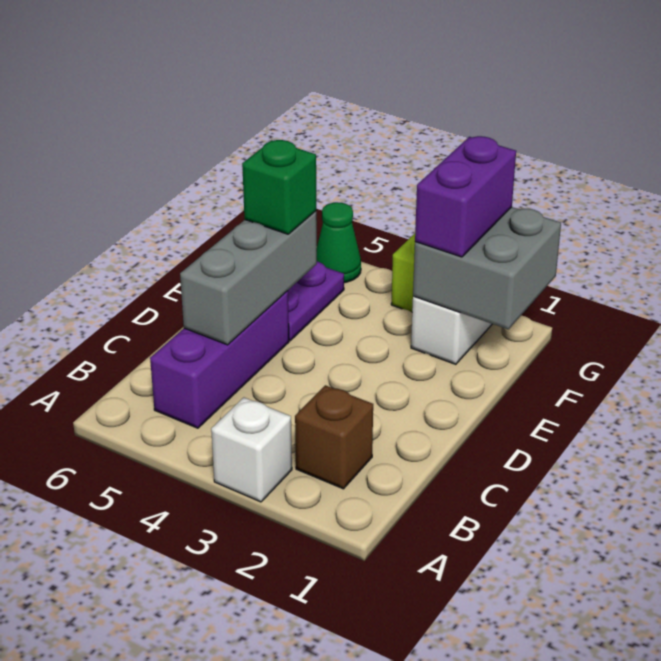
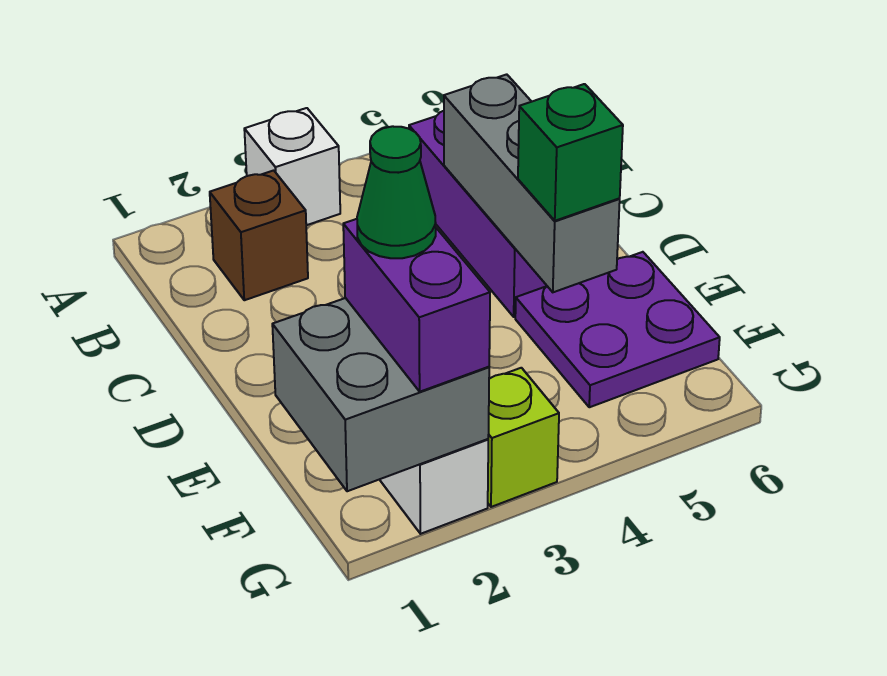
green 1x1 cone [317,202,361,283] -> green 1x1 cone moved to [357,126,436,258]

